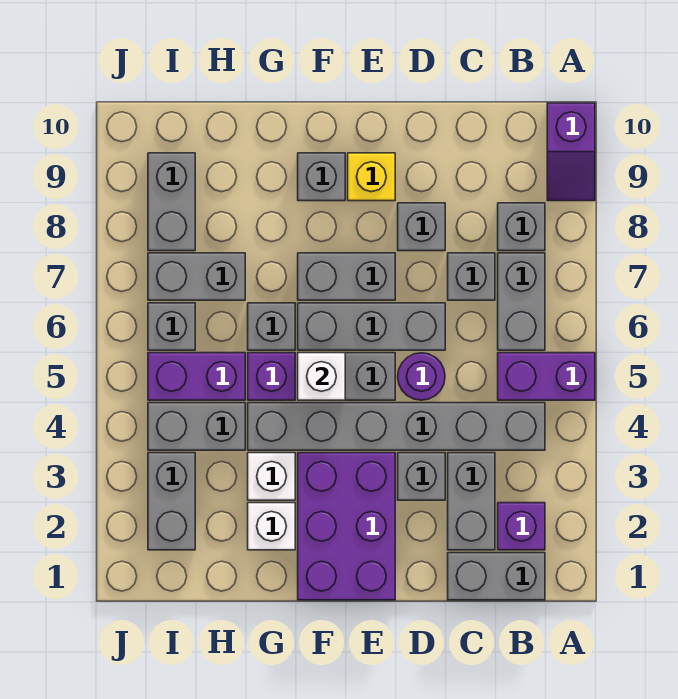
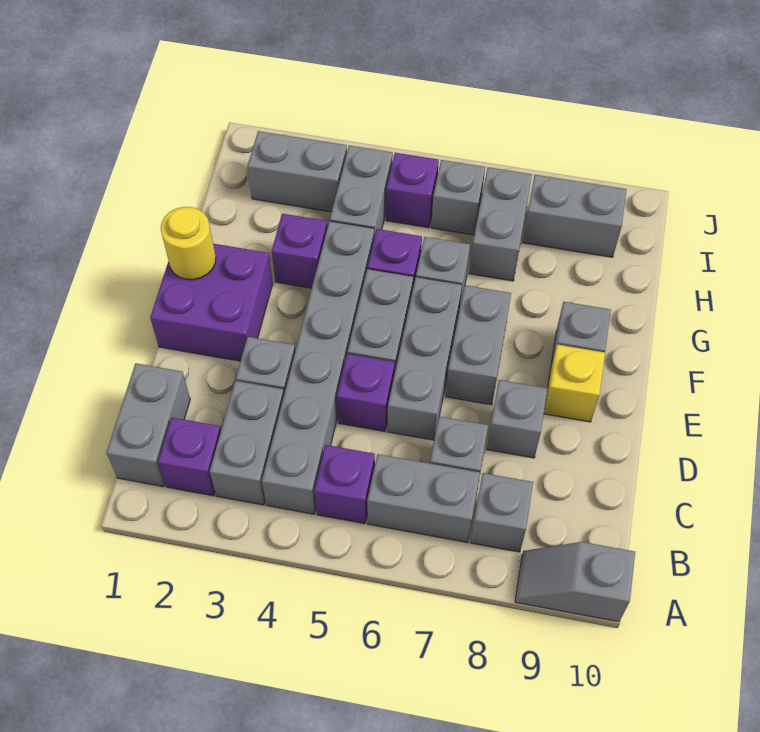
purple 1x2 brick [498,353,595,400] -> purple 1x1 brick [314,445,375,524]
purple 1x2 slope [547,103,595,201] -> grey 1x2 slope [515,542,635,622]
grey 1x2 brick [448,453,495,550] -> grey 1x2 brick turned to [210,381,284,505]
purple 1x1 round brick [398,353,445,400] -> purple 1x1 brick [337,354,395,432]
purple 2x3 brick [298,453,395,600] -> purple 2x2 brick [150,244,273,361]
none -> yellow 1x1 round brick [161,207,216,280]
white 1x1 brick [298,353,345,400] -> none
white 1x1 brick [248,503,295,550] -> none
white 1x1 brick [248,453,295,500] -> purple 1x1 brick [272,214,327,288]
purple 1x2 brick [148,353,245,400] -> purple 1x1 brick [386,153,439,228]

